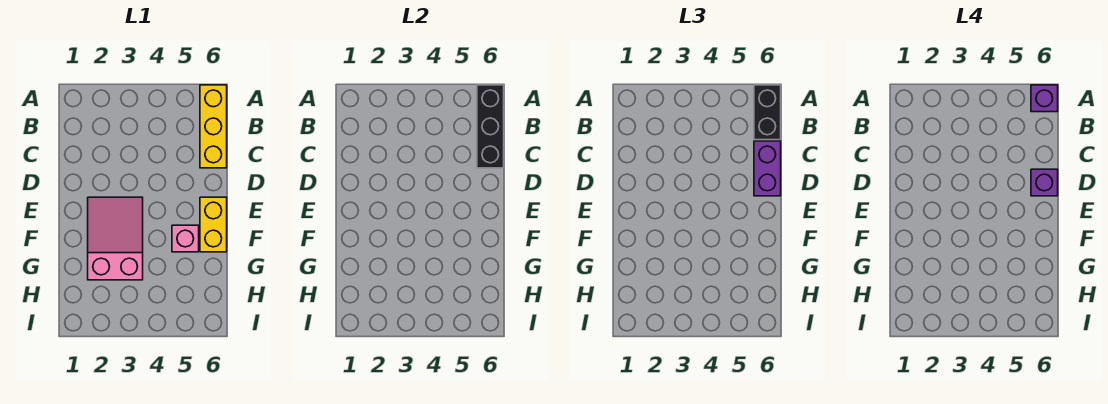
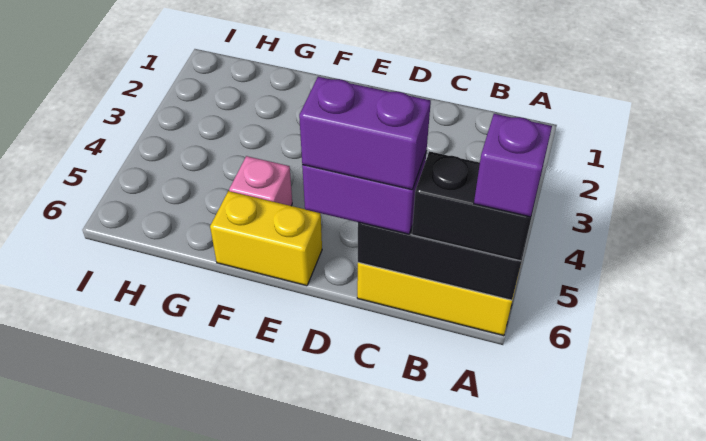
purple 1x1 brick [1031,169,1058,196] -> purple 1x2 brick [299,77,431,190]
pink 2x3 slope [88,197,143,280] -> none

